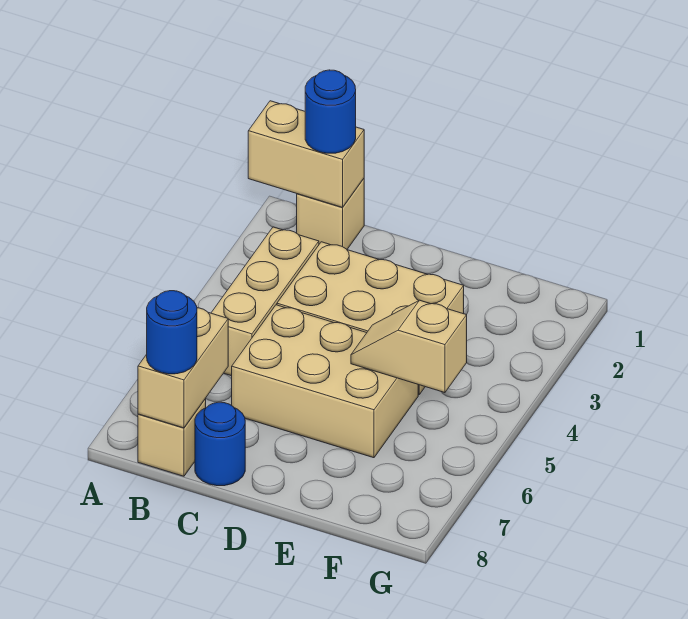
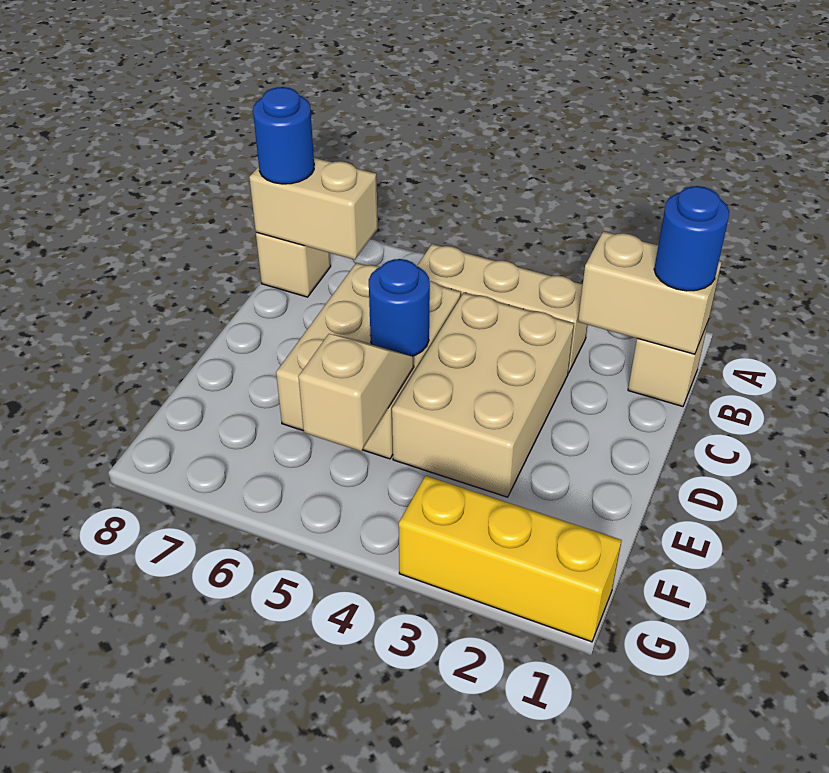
tan 1x2 brick [248,101,364,207] -> tan 1x2 brick turned to [578,231,722,354]
blue 1x1 round brick [195,402,245,486] -> blue 1x1 round brick moved to [369,259,430,356]
none -> yellow 1x3 brick [399,476,622,642]

